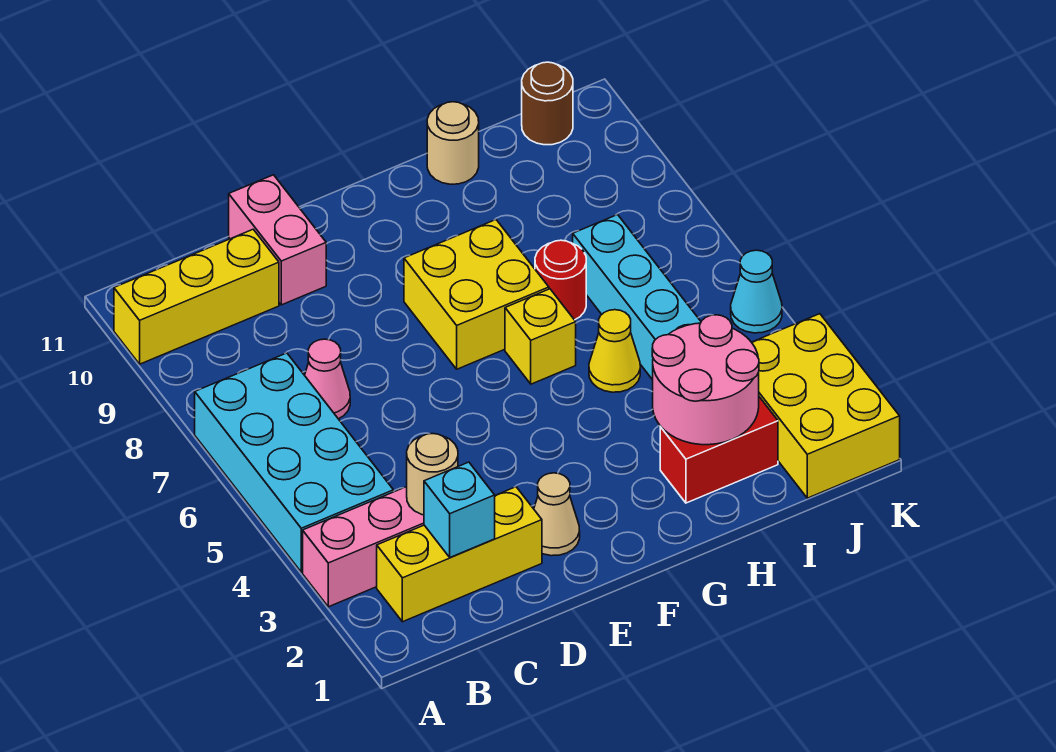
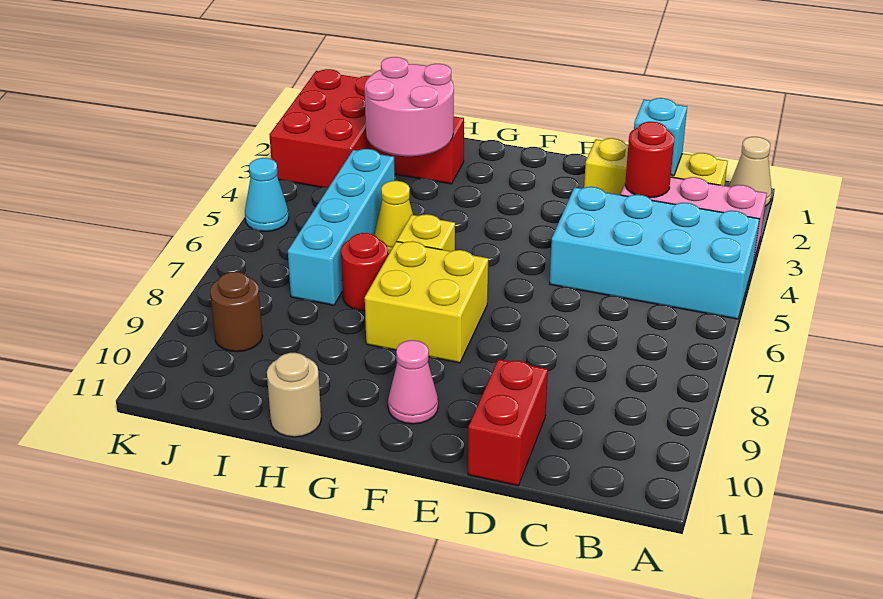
cyan 2x4 brick [195,353,393,572] -> cyan 2x4 brick turned to [550,187,759,319]
yellow 1x3 brick [114,229,279,364] -> none
tan 1x1 round brick [407,434,458,515] -> red 1x1 round brick [625,122,674,198]
pink 1x1 cone [305,339,350,419] -> pink 1x1 cone moved to [388,340,438,424]
pink 1x2 brick [229,175,326,305] -> red 1x2 brick [468,359,548,486]
tan 1x1 cone [534,473,580,556] -> tan 1x1 cone moved to [729,137,772,206]
yellow 2x3 brick [752,314,900,498] -> red 2x3 brick [269,69,370,187]
brown 1x1 round brick [522,62,573,145] -> brown 1x1 round brick moved to [210,272,263,352]

